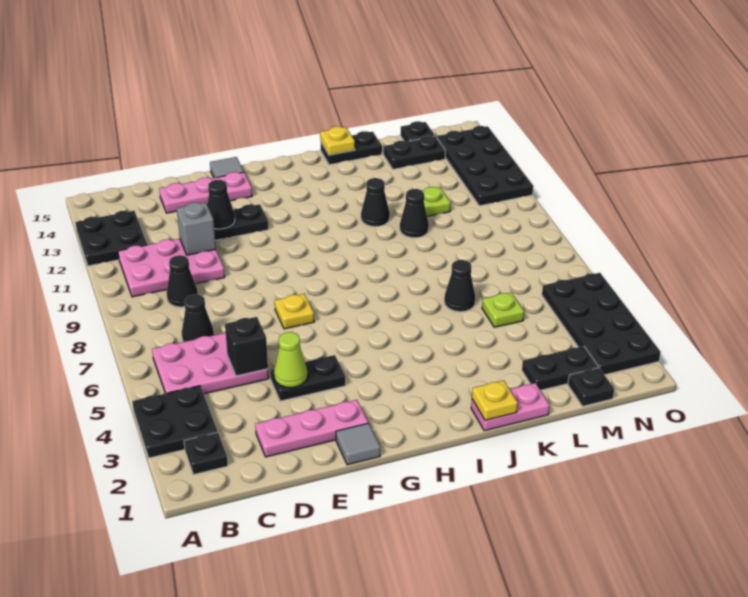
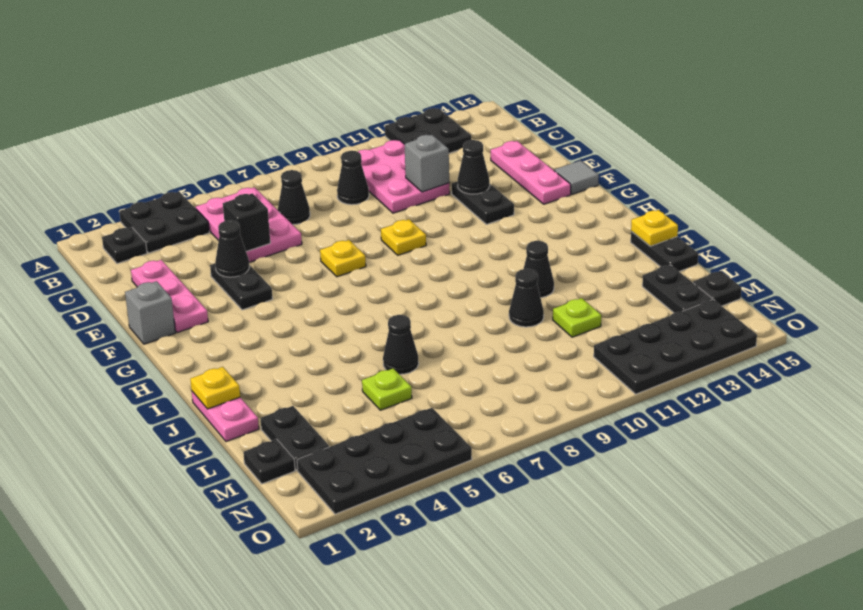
lime 1x1 cone [274,332,308,388] -> black 1x1 cone [215,220,249,277]
grey 1x1 tile [336,423,380,465] -> grey 1x1 brick [125,281,175,344]
none -> yellow 1x1 plate [381,219,426,255]

